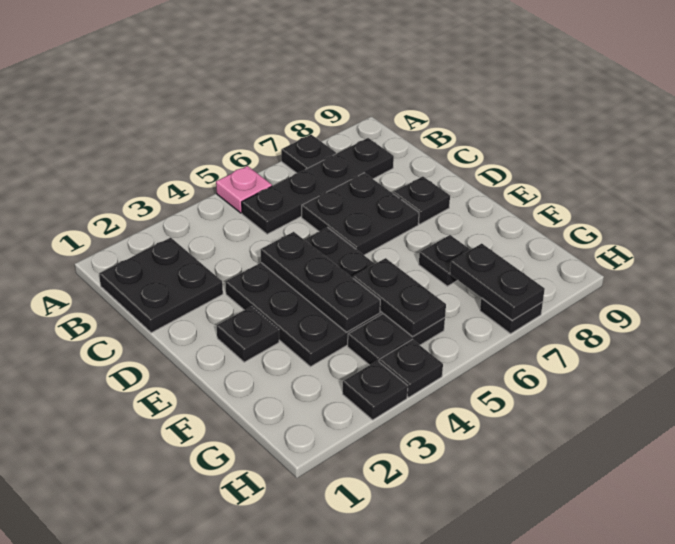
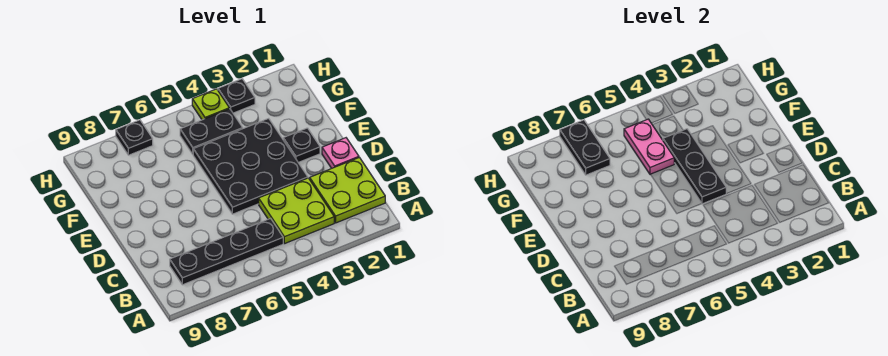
pink 1x1 plate [216,166,272,213] -> pink 1x1 plate moved to [322,138,359,168]
black 1x1 plate [281,135,336,173] -> none
black 2x2 plate [99,238,223,333] -> lime 2x2 plate [310,157,385,223]
none -> lime 2x2 plate [259,178,334,244]
black 2x2 plate [302,173,419,255] -> none
black 1x1 plate [393,177,450,224] -> none
black 1x2 plate [353,258,446,336] -> pink 1x2 plate [624,119,674,174]
black 1x1 plate [419,235,470,286] -> none
black 1x1 plate [379,340,443,397] -> lime 1x1 plate [192,89,229,120]

